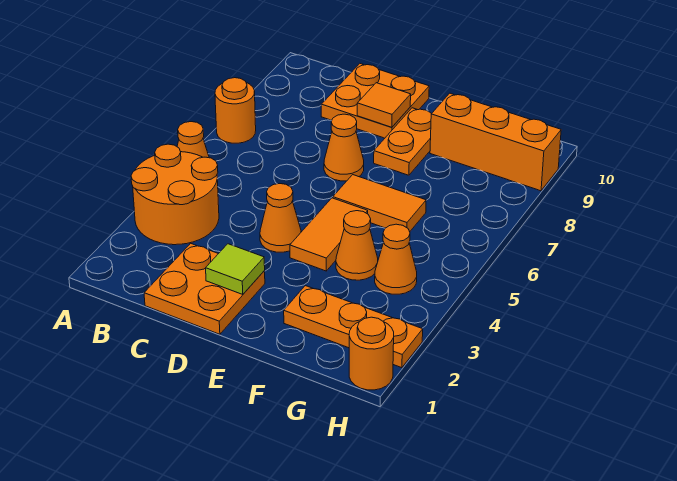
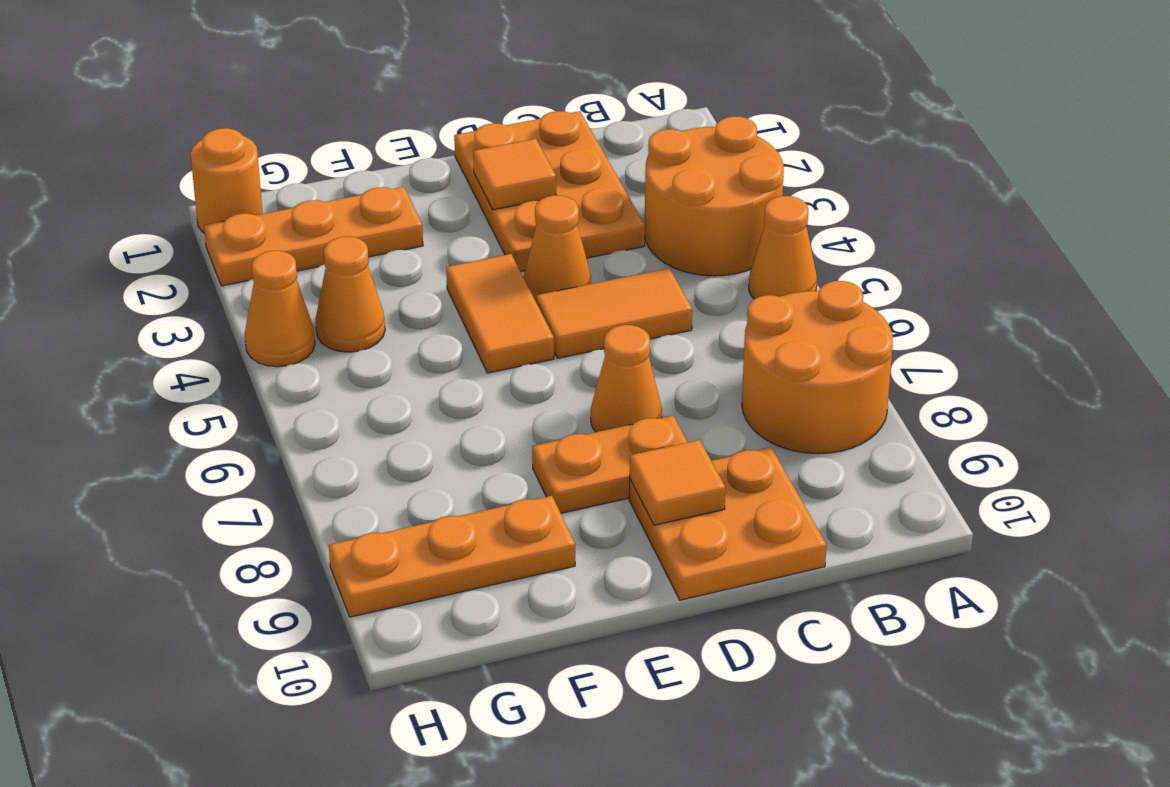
orange 1x1 round brick [215,78,256,143] -> orange 2x2 round brick [742,281,893,454]
orange 2x2 plate [144,243,265,334] -> orange 2x3 plate [454,111,645,272]
lime 1x1 tile [206,244,265,294] -> orange 1x1 tile [473,139,556,210]
orange 1x2 tile [333,175,426,232] -> orange 1x2 tile moved to [536,268,692,358]
orange 1x2 plate [374,108,431,175] -> orange 1x2 plate turned to [532,416,688,513]
orange 1x1 cone [336,211,378,280] -> orange 1x1 cone moved to [245,251,315,367]
orange 1x3 brick [430,93,561,191] -> orange 1x3 plate [329,496,575,617]

